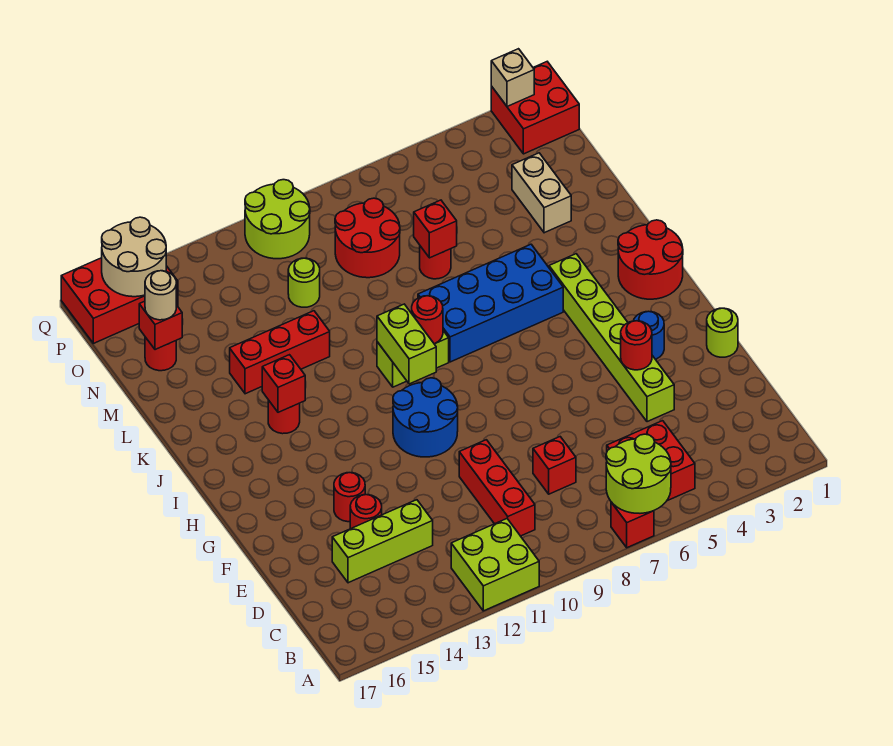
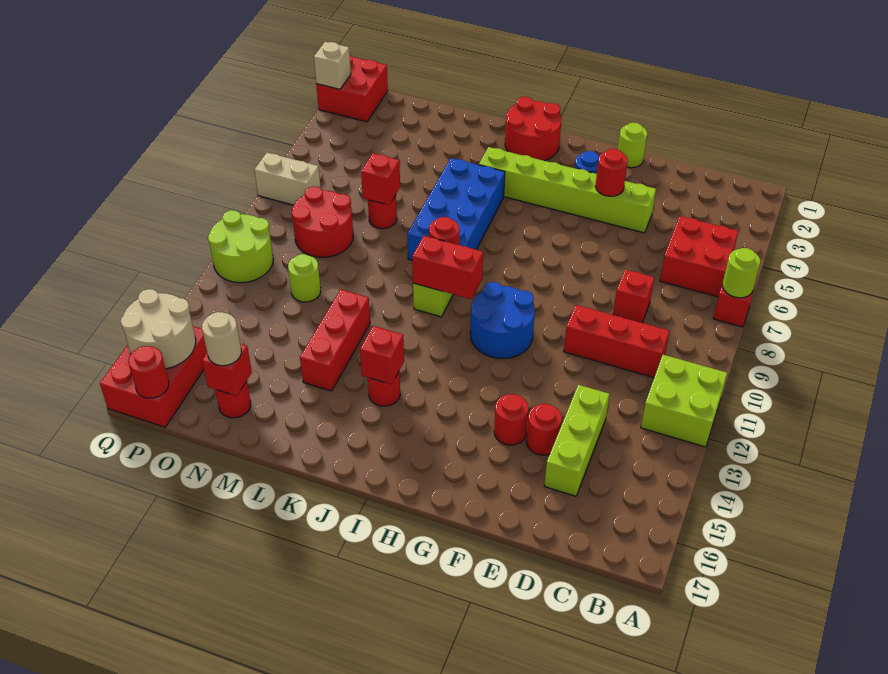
lime 2x2 round brick [606,434,671,513] -> lime 1x1 round brick [723,248,760,298]
lime 1x2 brick [377,304,436,384] -> red 1x2 brick [412,236,483,299]
tan 1x2 brick [512,153,571,233] -> tan 1x2 brick moved to [254,153,321,205]
none -> red 1x1 round brick [128,346,169,398]

